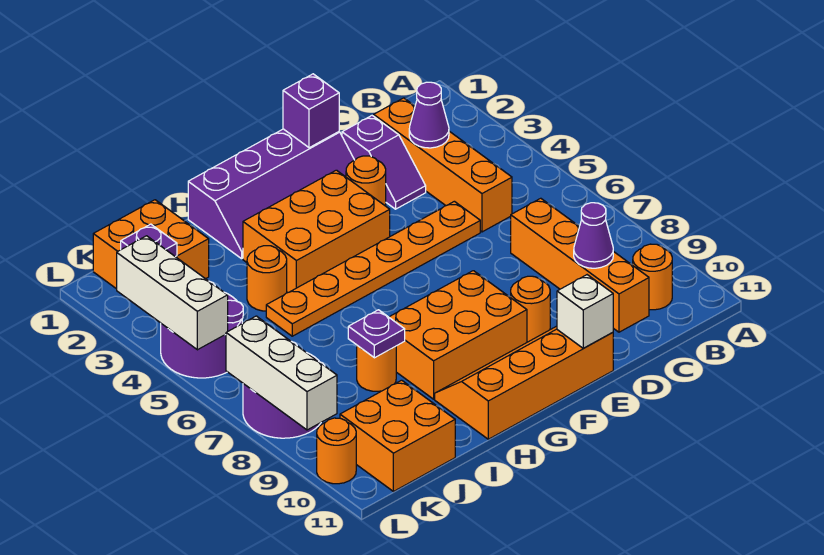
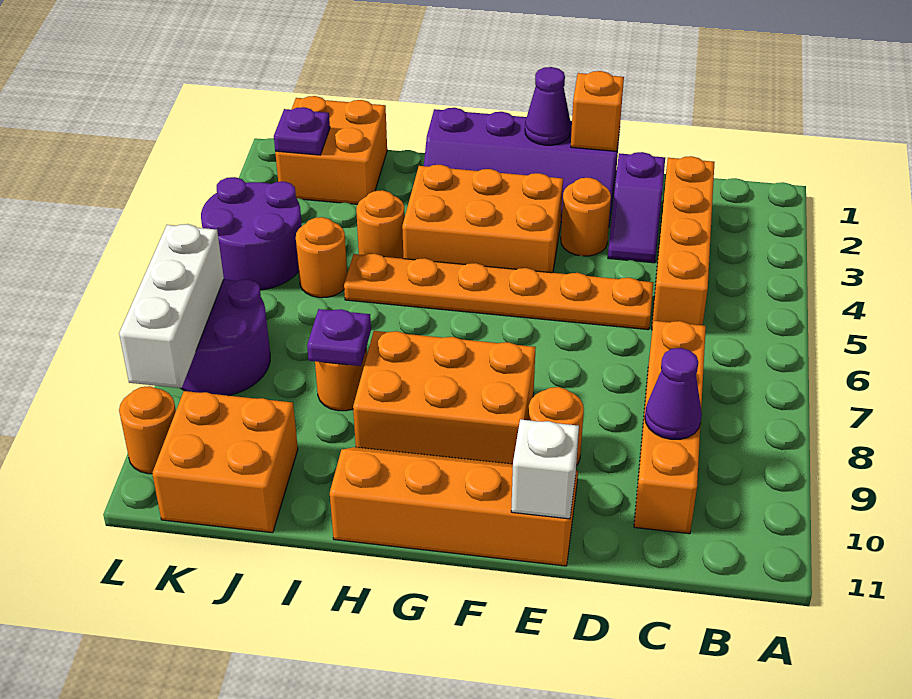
orange 1x1 round brick [633,244,672,310] -> orange 1x1 round brick moved to [296,217,347,298]
purple 1x1 cone [409,82,449,148] -> purple 1x1 cone moved to [525,67,571,145]
purple 1x1 brick [283,74,339,148] -> orange 1x1 brick [571,71,624,151]
white 1x3 brick [117,236,228,350] -> none

